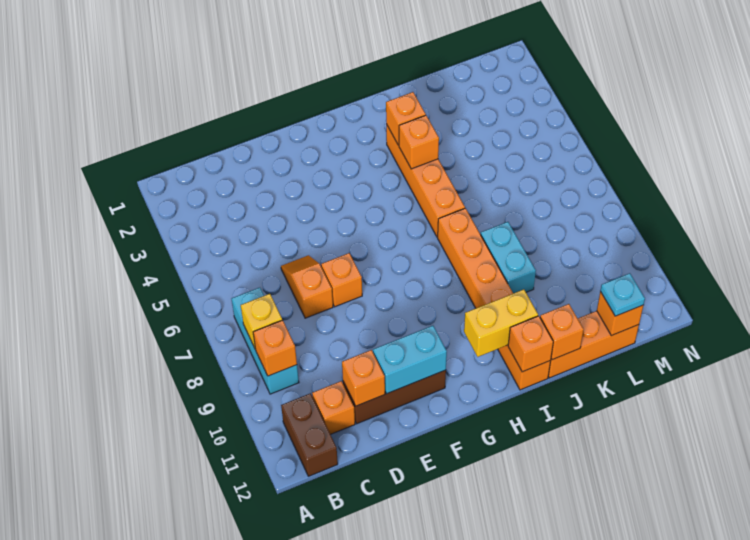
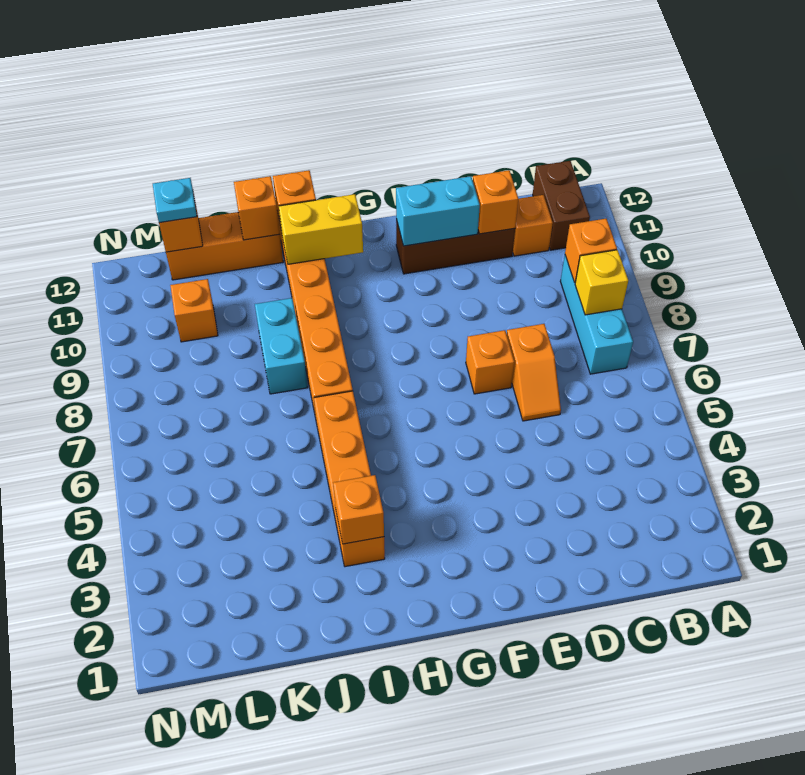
orange 1x1 brick [399,115,439,169] -> orange 1x1 brick moved to [170,279,218,342]

